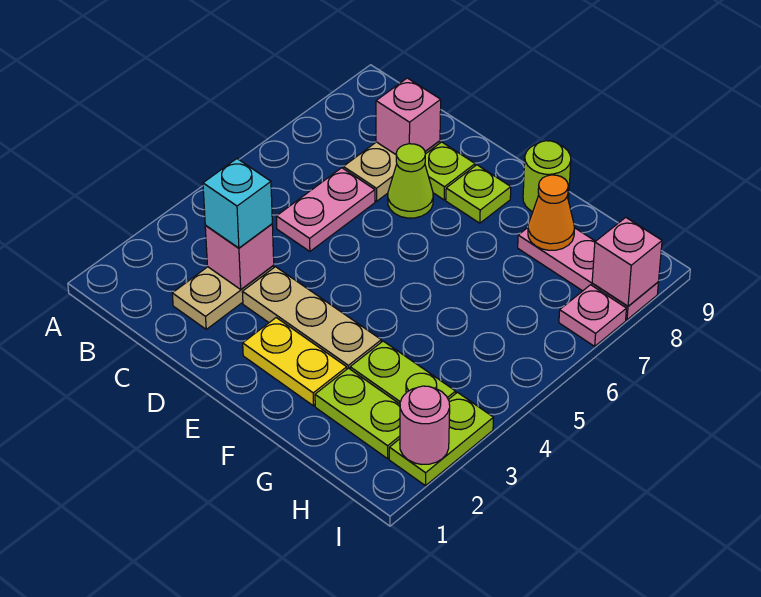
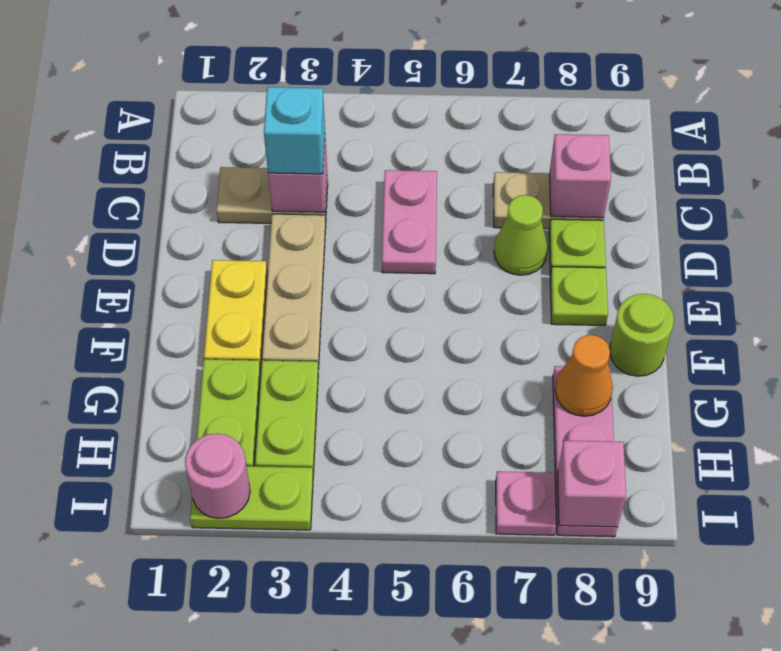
pink 1x2 plate [276,168,375,251] -> pink 1x2 plate turned to [382,170,437,274]

